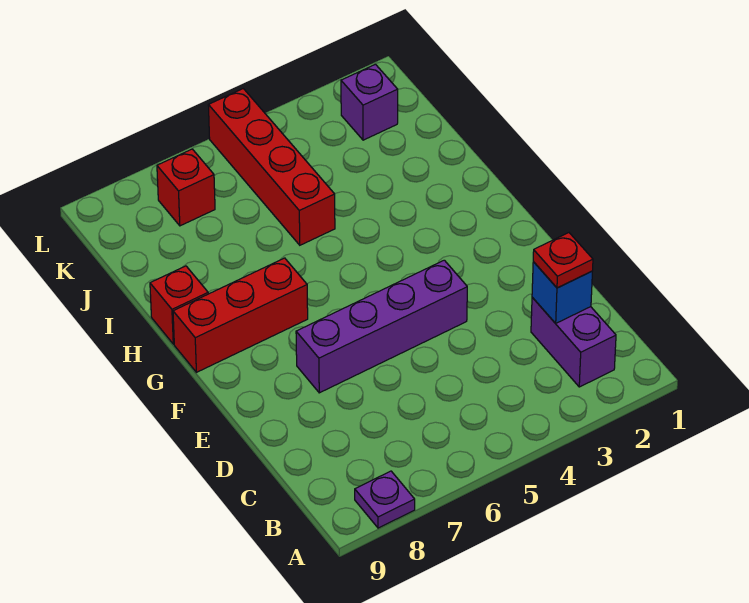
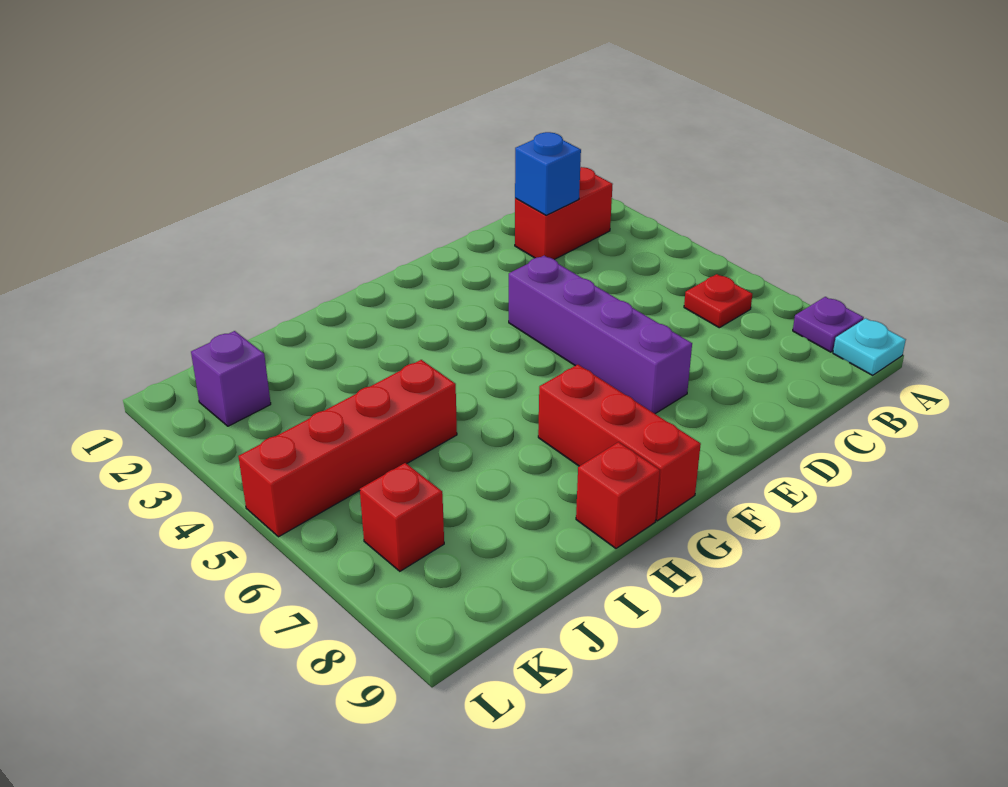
none -> cyan 1x1 plate [833,318,906,375]
purple 1x2 brick [531,297,616,387] -> red 1x2 brick [515,167,613,259]
red 1x1 plate [533,233,593,288] -> red 1x1 plate moved to [684,274,752,328]

